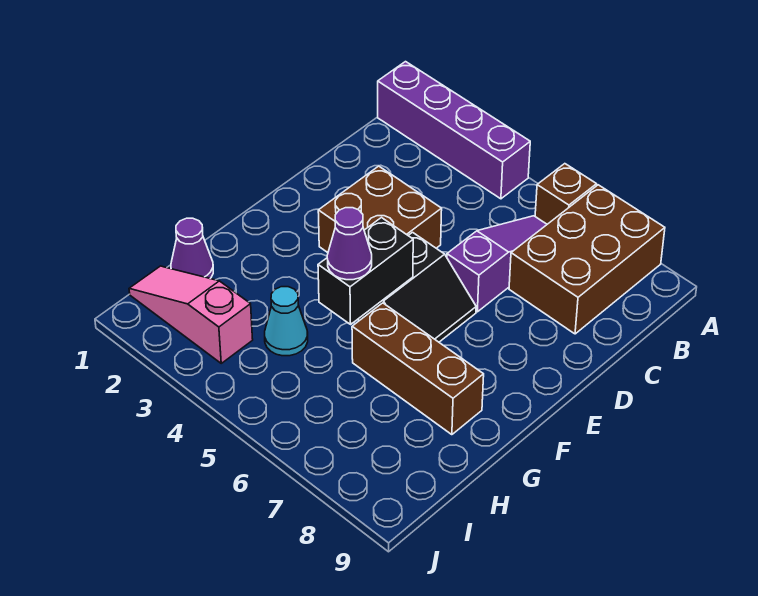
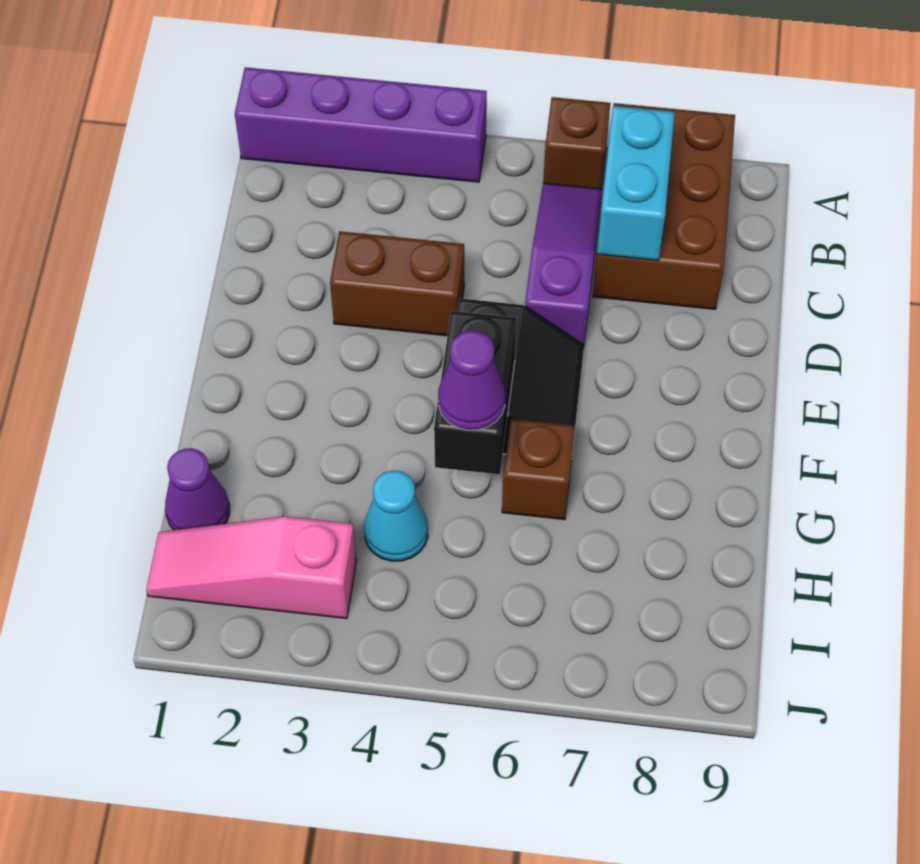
none -> cyan 1x2 brick [597,106,675,260]
brown 2x2 brick [318,166,442,253] -> brown 1x2 brick [330,231,464,336]
brown 1x3 brick [352,303,484,435] -> brown 1x1 brick [502,419,575,520]

